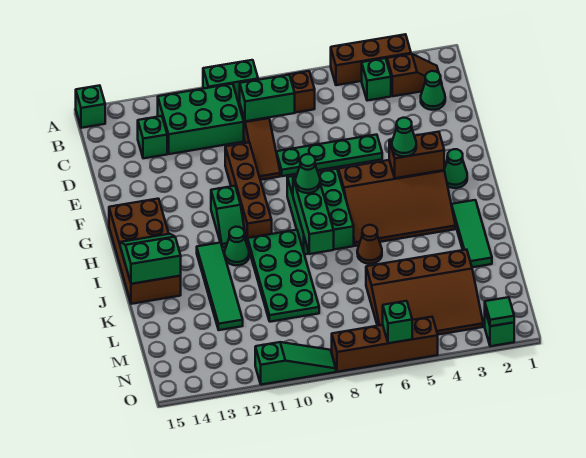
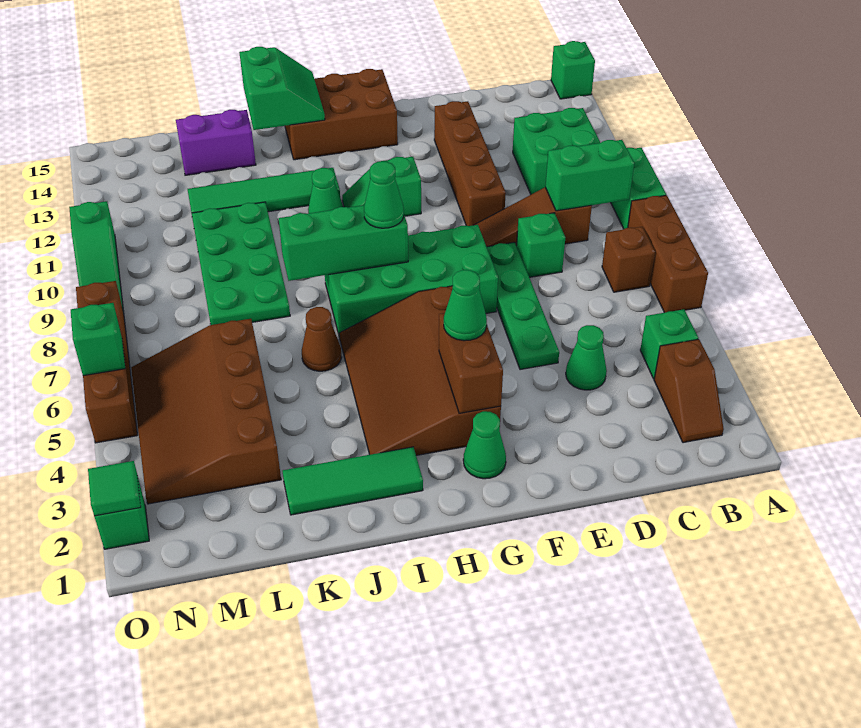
brown 1x3 brick [331,34,411,85] -> brown 1x3 brick moved to [628,195,708,313]
green 2x3 brick [158,84,244,154] -> green 2x2 brick [513,108,600,194]
green 1x1 cone [421,71,445,110] -> green 1x1 cone moved to [566,325,607,390]
green 1x2 brick [240,75,295,121] -> green 1x2 brick turned to [545,140,634,211]
green 1x1 brick [138,116,167,158] -> green 1x1 brick moved to [517,213,565,277]
brown 1x4 brick [225,143,272,243] -> brown 1x4 brick turned to [434,101,506,226]
green 2x3 brick [287,169,354,254] -> green 2x4 brick [325,225,498,337]
brown 2x4 brick [109,199,181,304] -> brown 2x3 brick [285,69,398,160]
green 2x4 plate [247,230,319,322] -> green 2x4 plate turned to [192,202,290,325]
none -> purple 1x2 brick [176,110,256,175]

